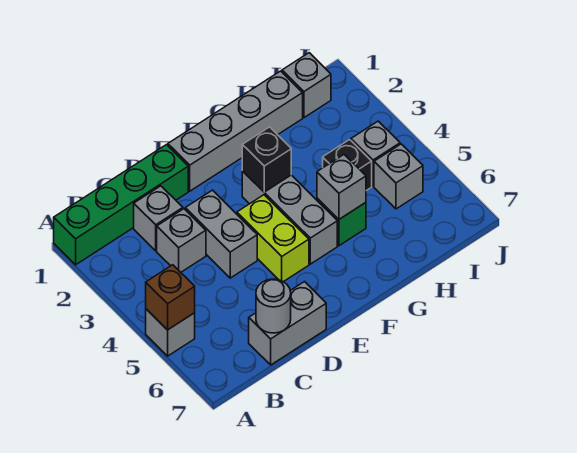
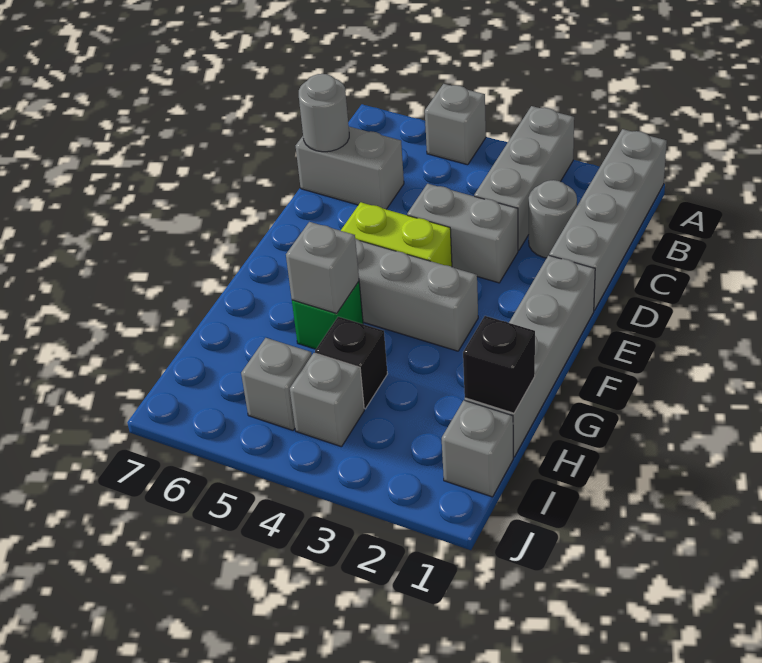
green 1x4 brick [54,145,188,265] -> grey 1x4 brick [549,129,667,310]
brown 1x1 brick [146,265,195,330] -> none
grey 1x1 brick [134,186,183,251] -> grey 1x1 round brick [529,180,577,258]
grey 1x1 brick [157,209,206,272] -> grey 1x3 brick [474,106,574,250]
grey 1x2 brick [249,282,326,365] -> grey 1x2 brick turned to [296,127,404,209]
black 1x1 brick [242,127,291,192] -> black 1x1 brick moved to [463,316,535,413]

